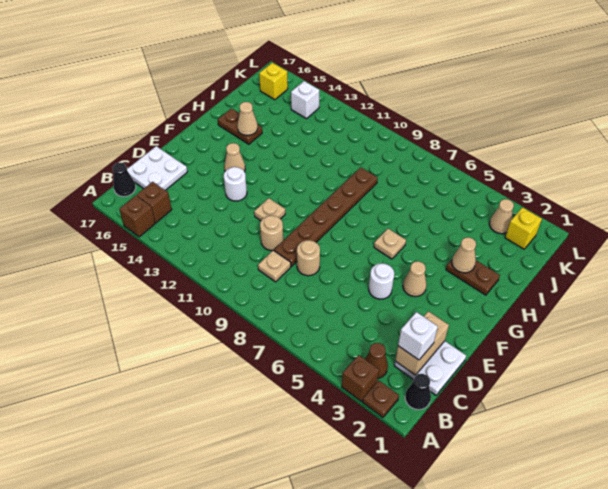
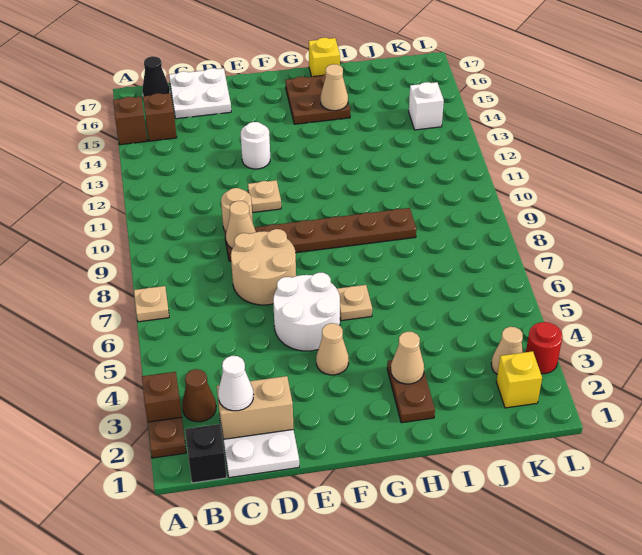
black 1x1 cone [405,374,431,410] -> black 1x1 brick [185,424,227,483]
white 1x1 brick [398,312,438,360] -> white 1x1 cone [218,356,253,411]
tan 1x1 plate [258,250,291,282] -> tan 1x1 plate moved to [134,286,169,322]
tan 1x1 round brick [297,240,320,276] -> tan 2x2 round brick [231,229,296,305]
white 1x1 round brick [369,263,394,299] -> white 2x2 round brick [273,273,340,351]
tan 1x1 cone [224,143,245,172] -> tan 1x1 cone moved to [226,201,256,248]
brown 1x2 plate [218,108,262,144] -> brown 2x2 plate [286,74,350,124]
yellow 1x1 brick [259,63,288,100] -> yellow 1x1 brick moved to [309,38,340,77]
none -> red 1x1 round brick [526,322,563,374]

